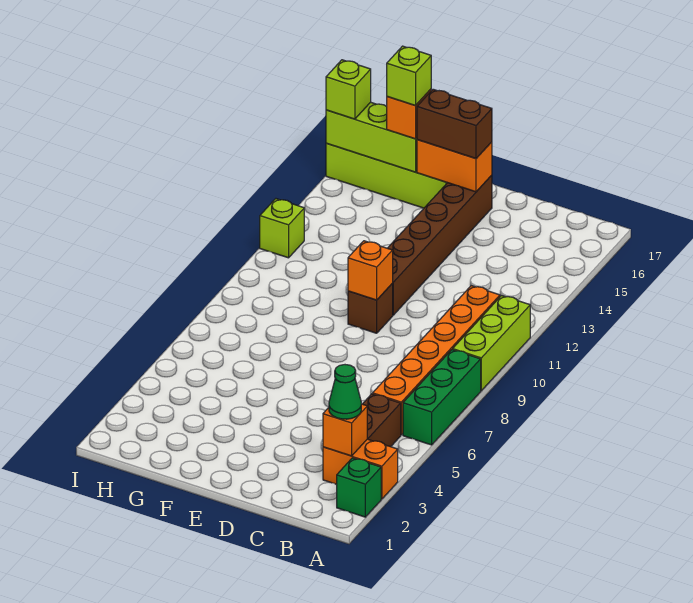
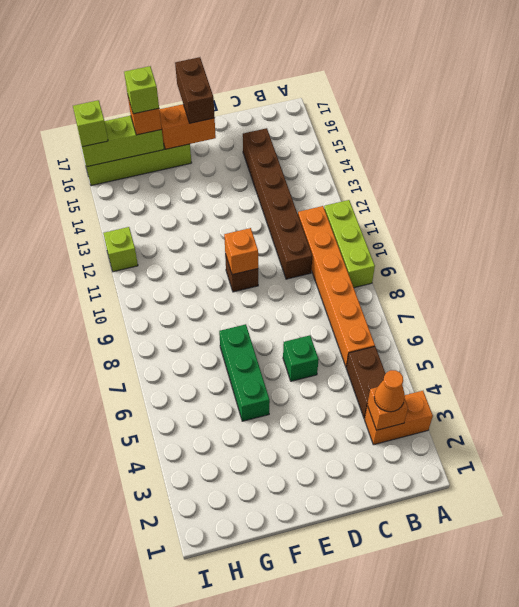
green 1x1 brick [336,458,381,517] -> green 1x1 brick moved to [283,335,319,381]
green 1x3 brick [403,350,481,445] -> green 1x3 brick moved to [219,324,270,421]
green 1x1 cone [329,365,361,419] -> orange 1x1 cone [374,370,405,412]
brown 1x6 brick [388,175,492,315] -> brown 1x6 brick moved to [243,128,312,279]
brown 1x2 brick [417,89,492,159] -> brown 1x2 brick turned to [175,57,215,123]

